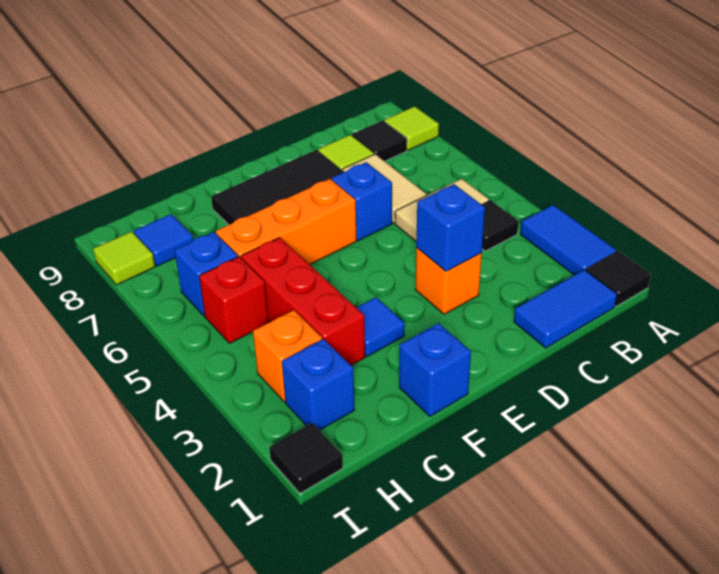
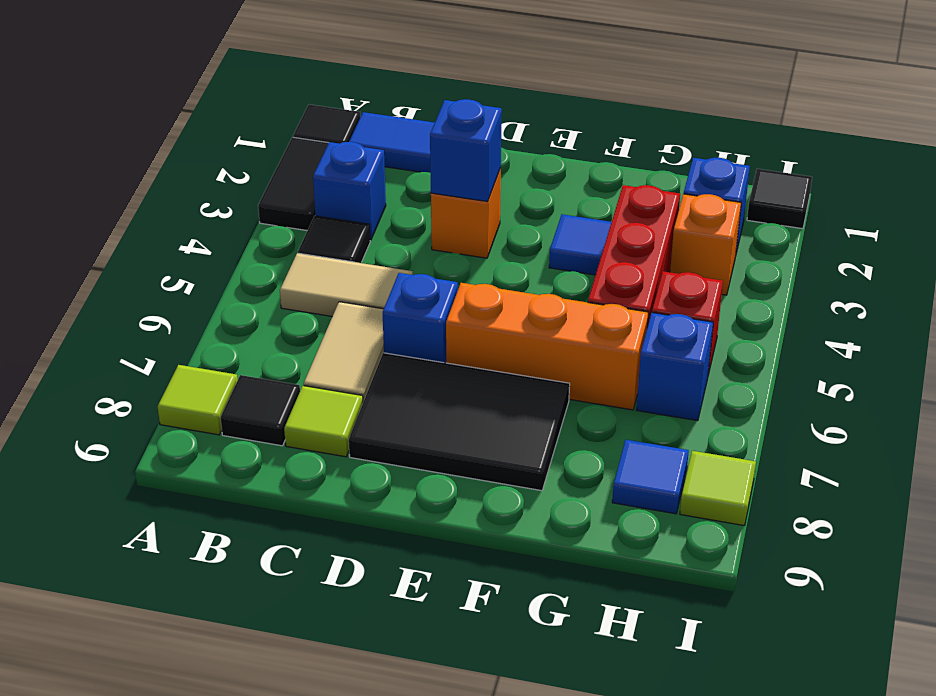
blue 1x2 tile [520,205,616,275] -> black 1x2 tile [258,137,328,231]
blue 1x1 brick [399,323,471,416] -> blue 1x1 brick moved to [313,142,386,240]

